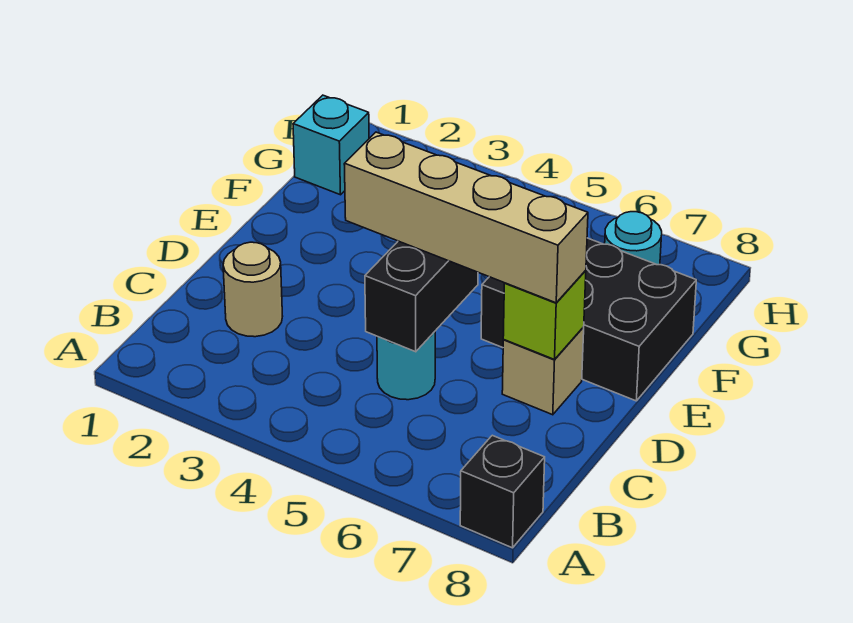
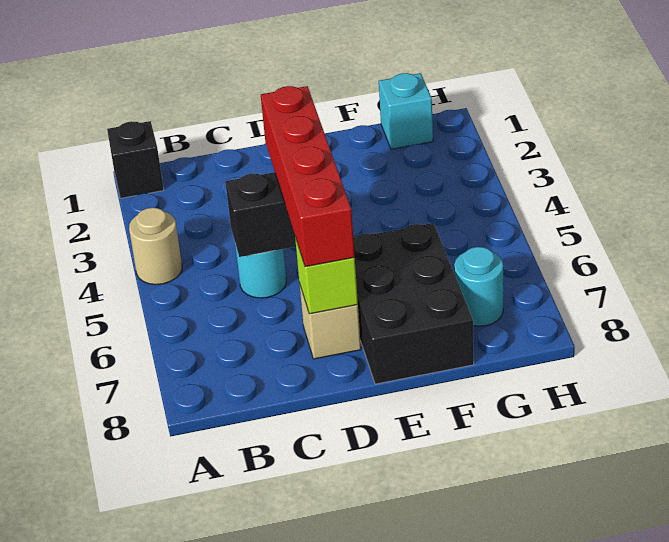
black 1x1 brick [460,435,545,548] -> black 1x1 brick moved to [107,121,164,198]
tan 1x1 round brick [223,242,283,337] -> tan 1x1 round brick moved to [129,208,182,285]
tan 1x4 brick [344,132,588,303] -> red 1x4 brick [261,86,355,267]

